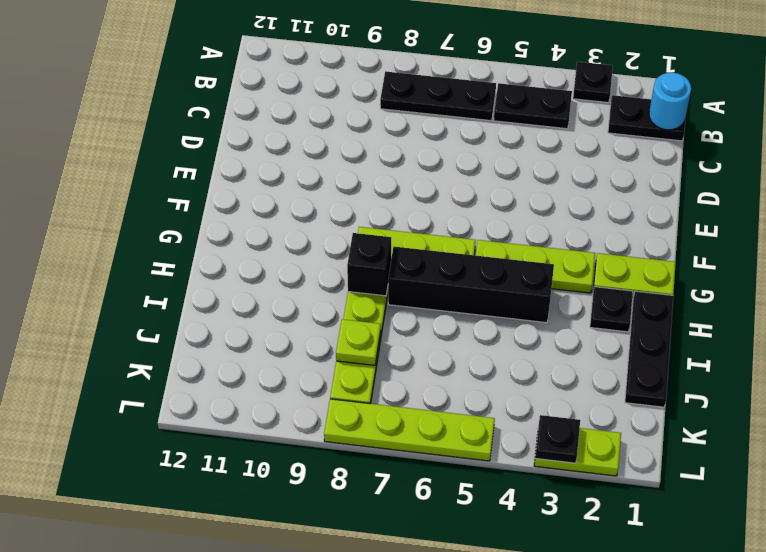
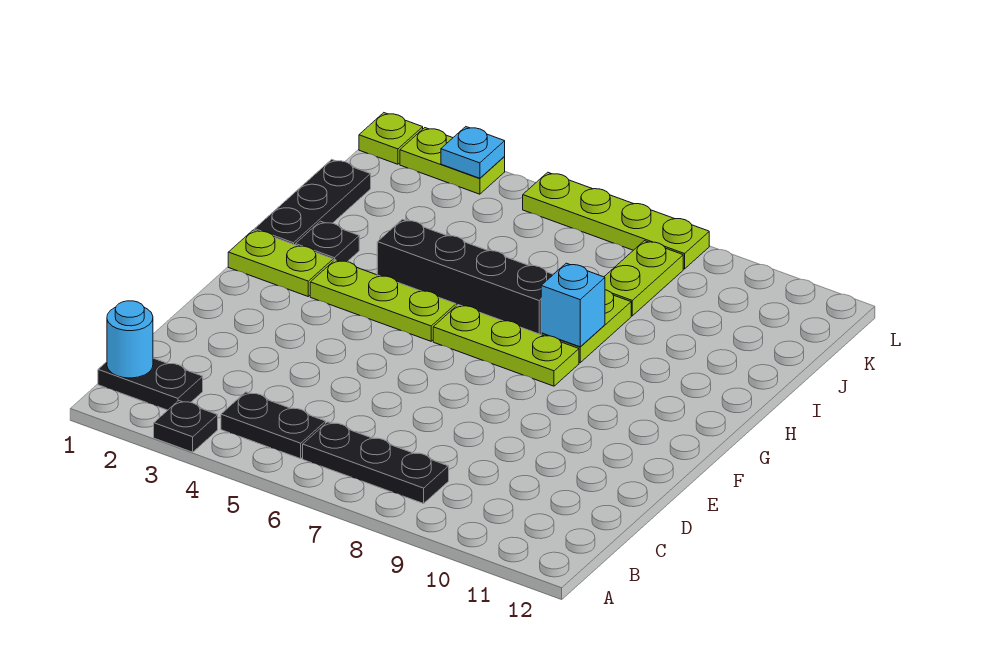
black 1x1 brick [347,233,391,296] -> cyan 1x1 brick [541,263,605,347]
lime 1x1 plate [336,319,381,365] -> lime 1x1 plate moved to [359,113,423,164]
black 1x1 plate [535,415,580,463] -> cyan 1x1 plate [441,127,505,178]

